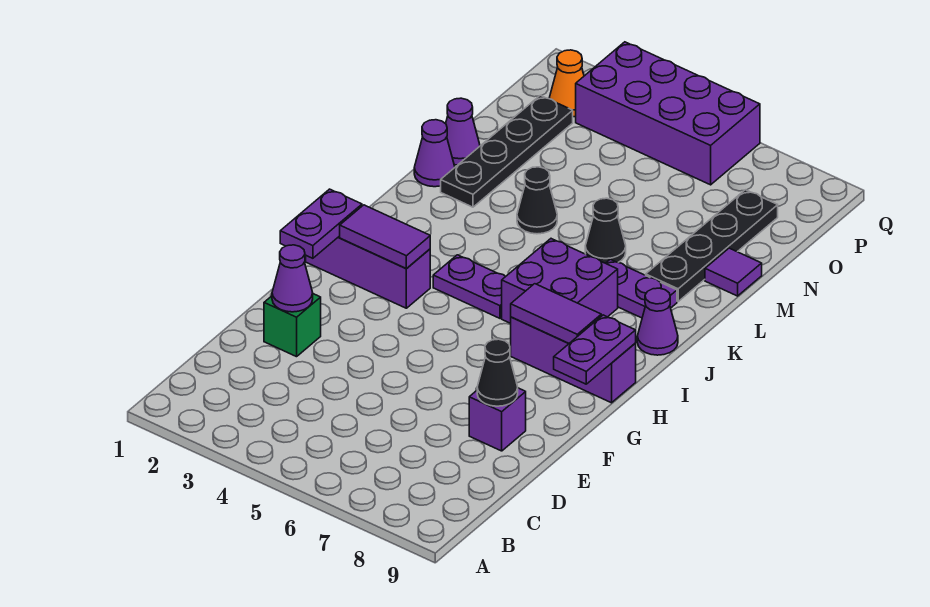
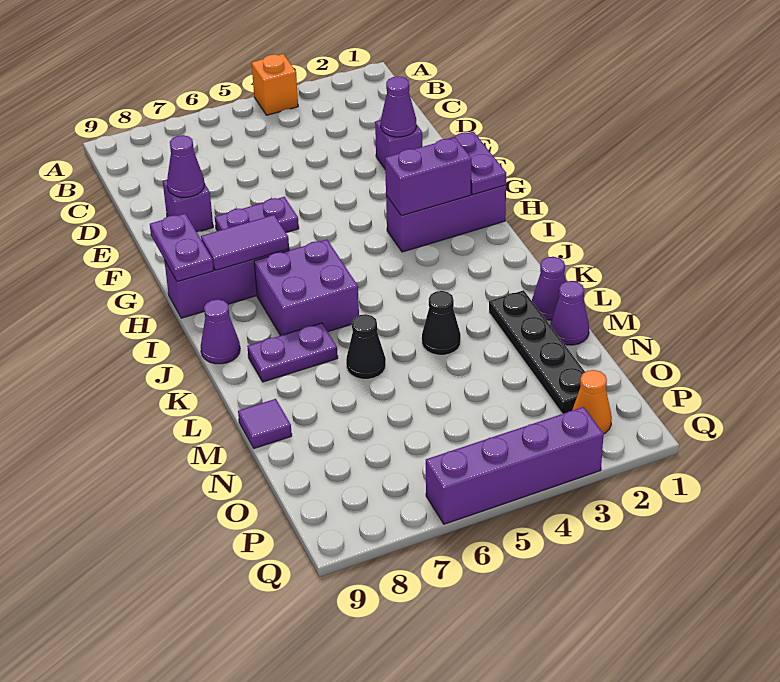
none -> orange 1x1 brick [252,54,298,115]
green 1x1 brick [264,294,321,357] -> purple 1x1 brick [375,120,422,169]
black 1x1 cone [477,339,518,406] -> purple 1x1 cone [167,135,205,197]
purple 1x2 tile [340,205,430,269] -> purple 1x2 brick [385,138,471,216]
purple 1x2 plate [433,255,506,318] -> purple 1x2 plate moved to [215,197,299,233]
black 1x4 plate [646,190,778,302] -> none
purple 2x4 brick [576,42,760,185] -> purple 1x4 brick [426,407,603,524]

